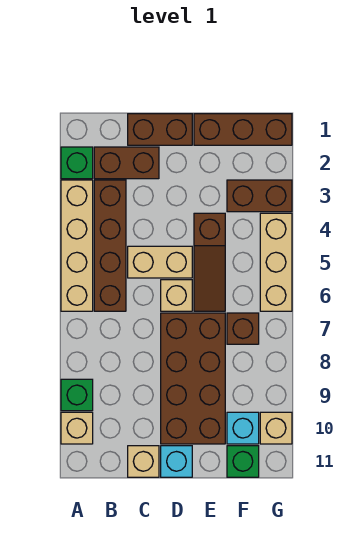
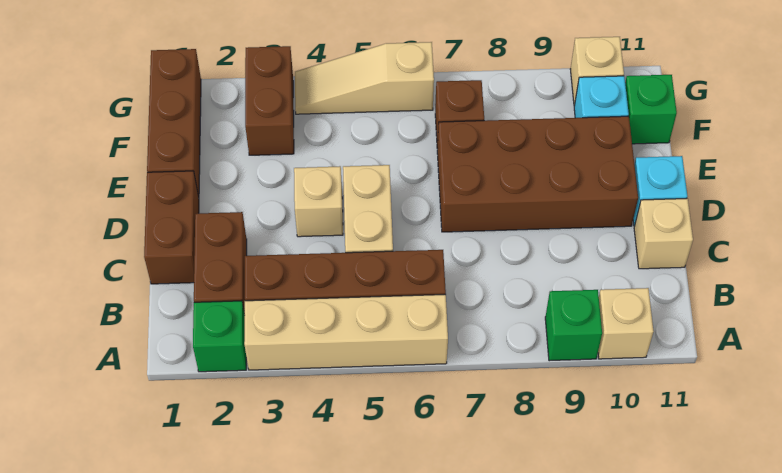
tan 1x1 brick [161,280,192,311] -> tan 1x1 brick moved to [294,166,343,237]
brown 1x3 slope [194,213,225,311] -> none
tan 1x3 brick [260,213,292,311] -> tan 1x3 slope [295,42,434,114]

